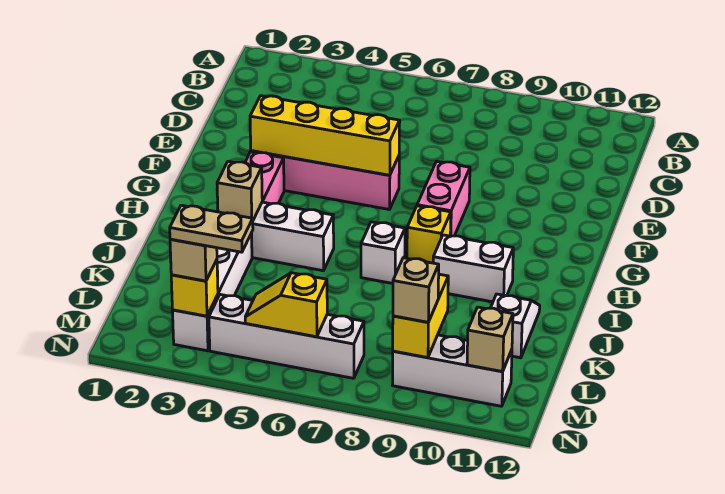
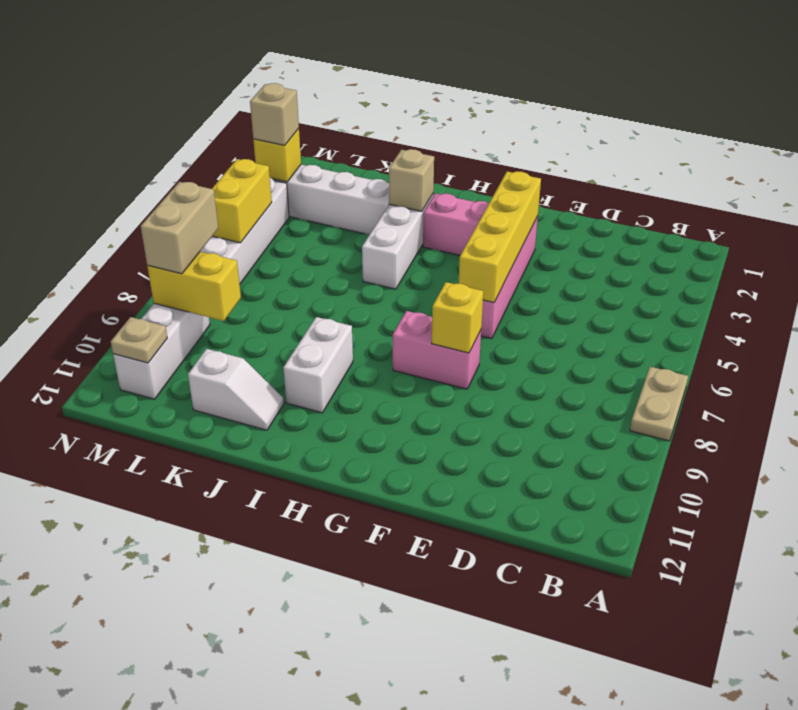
yellow 1x1 brick [407,206,451,263] -> yellow 1x1 brick moved to [432,282,483,353]
white 1x1 brick [361,222,405,283] -> none
tan 1x2 plate [170,205,253,252] -> tan 1x2 plate moved to [630,367,688,441]
yellow 1x2 slope [245,273,327,337] -> yellow 1x2 brick [212,159,272,243]
tan 1x1 brick [393,258,439,322] -> tan 1x2 brick [141,182,218,274]
tan 1x1 brick [467,307,513,372] -> tan 1x1 plate [111,317,167,363]

